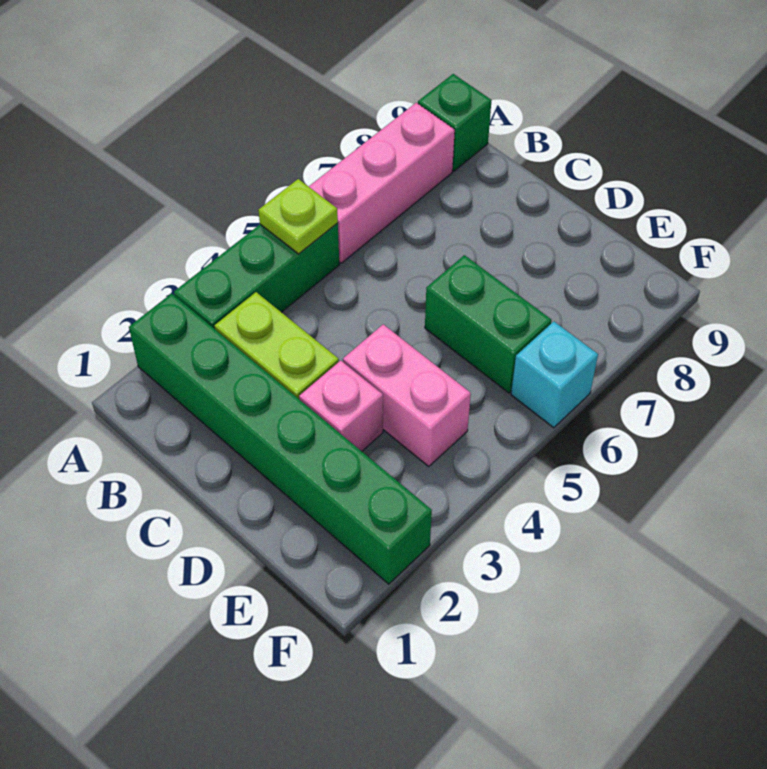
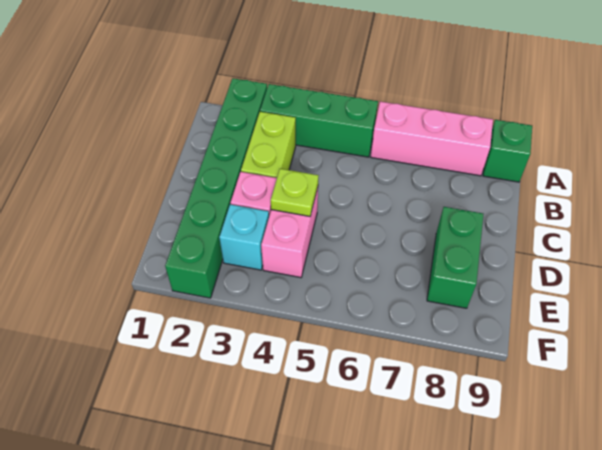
lime 1x1 plate [258,179,338,254] -> lime 1x1 plate moved to [271,169,319,216]
green 1x2 brick [425,255,551,393] -> green 1x2 brick moved to [427,207,484,308]
cyan 1x1 brick [511,322,598,428] -> cyan 1x1 brick moved to [219,204,269,270]

